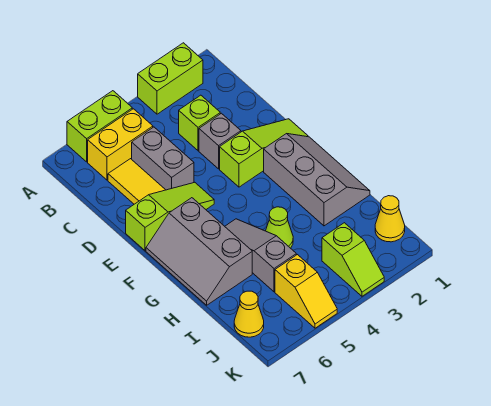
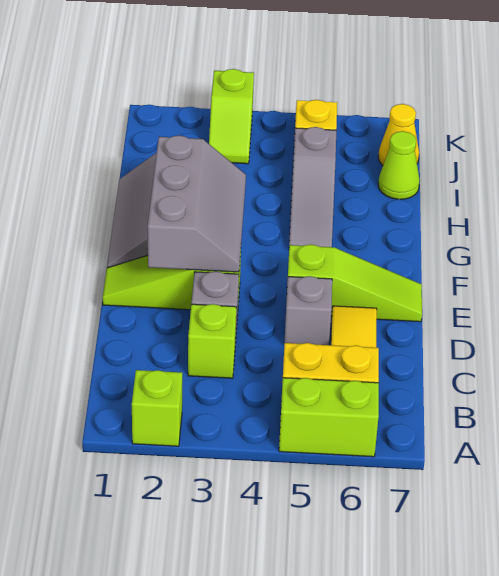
lime 1x2 brick [138,43,203,114] -> lime 1x1 brick [132,370,182,446]
grey 1x2 brick [132,127,194,190] -> grey 1x1 brick [284,276,332,345]
lime 1x3 slope [126,182,214,251] -> lime 1x3 slope turned to [287,244,422,322]
grey 2x3 slope [146,198,252,305] -> grey 2x3 slope moved to [148,135,246,272]
lime 1x1 cone [266,207,293,248] -> lime 1x1 cone moved to [378,131,420,199]
yellow 1x1 cone [375,196,405,242] -> none
lime 1x2 slope [322,223,384,296] -> lime 1x2 slope turned to [209,69,254,164]

